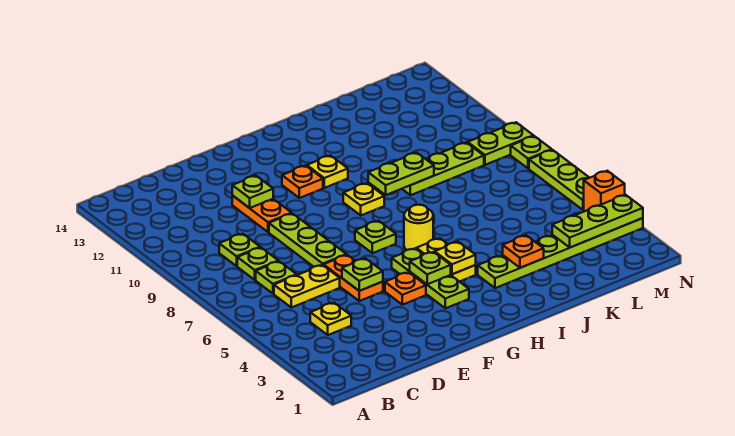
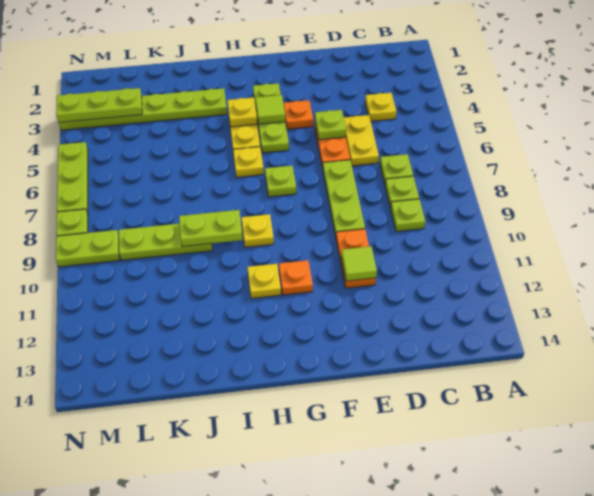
yellow 1x2 plate [274,265,340,307] -> yellow 1x2 plate turned to [344,115,379,166]
lime 1x1 plate [232,176,273,208] -> lime 1x1 tile [341,246,377,281]
lime 1x1 plate [410,252,451,284] -> lime 1x1 tile [255,95,285,124]
yellow 1x1 round brick [404,205,433,250] -> yellow 1x1 plate [233,147,264,177]
orange 1x1 plate [503,235,544,268] -> none
orange 1x1 brick [584,171,625,211] -> none

